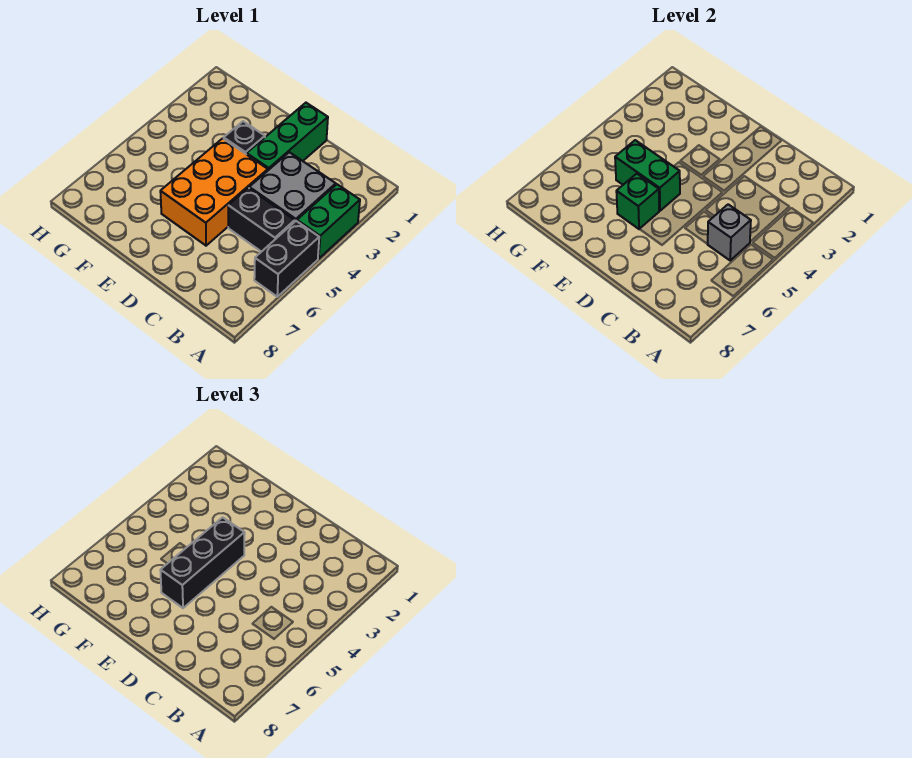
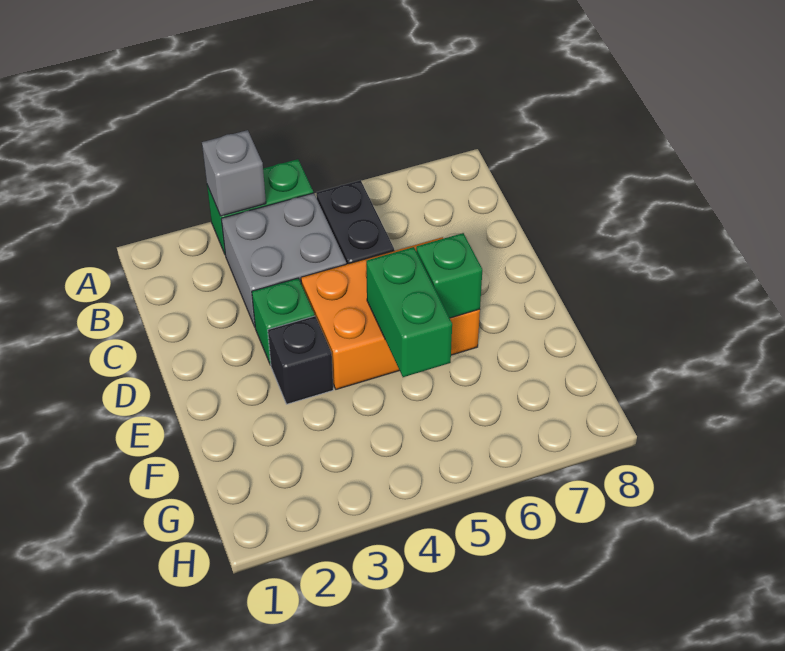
black 1x2 brick [254,221,319,297] -> none
grey 1x1 brick [708,204,751,260] -> grey 1x1 brick moved to [202,130,266,216]
green 1x3 brick [247,103,328,170] -> green 1x1 brick [252,278,315,365]
black 1x3 brick [160,517,245,608] -> none

